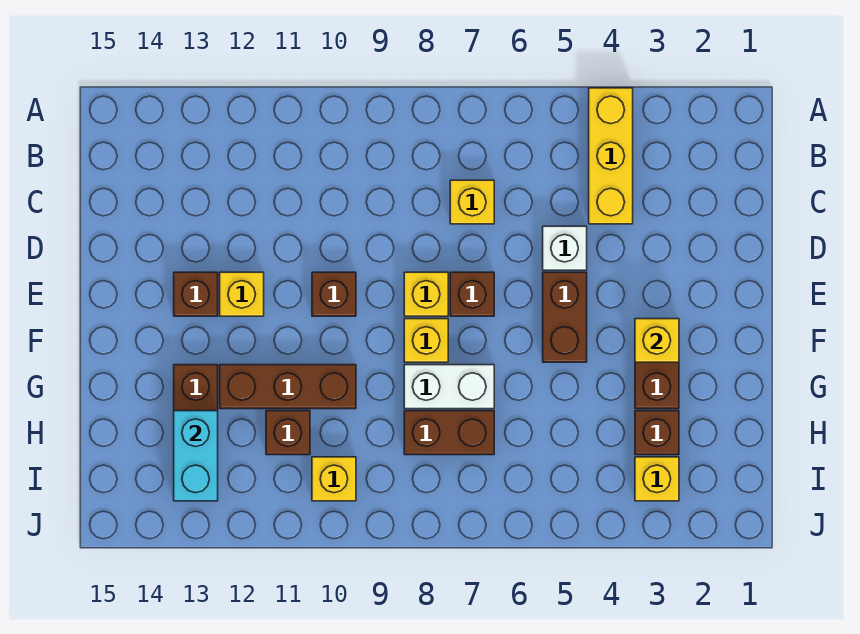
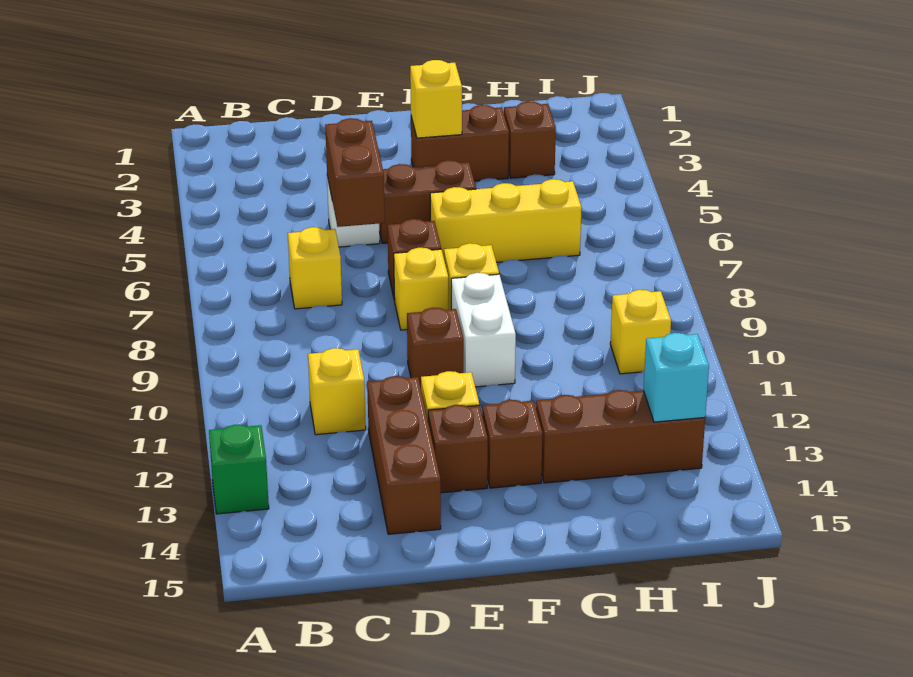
yellow 1x3 brick [589,88,633,224] -> yellow 1x3 brick moved to [430,179,582,262]
none -> green 1x1 brick [209,425,269,514]
white 1x2 brick [404,365,494,409] -> white 1x2 brick moved to [451,273,516,387]
brown 1x3 brick [220,365,356,409] -> brown 1x3 brick moved to [367,376,441,534]
brown 1x2 brick [404,411,494,455] -> brown 1x2 brick moved to [325,118,385,227]
brown 1x1 brick [266,411,310,455] -> brown 1x1 brick moved to [482,400,543,488]
cyan 1x2 brick [174,411,218,501] -> cyan 1x1 brick [644,333,709,422]
yellow 1x1 brick [635,457,679,501] -> yellow 1x1 brick moved to [308,348,366,435]

